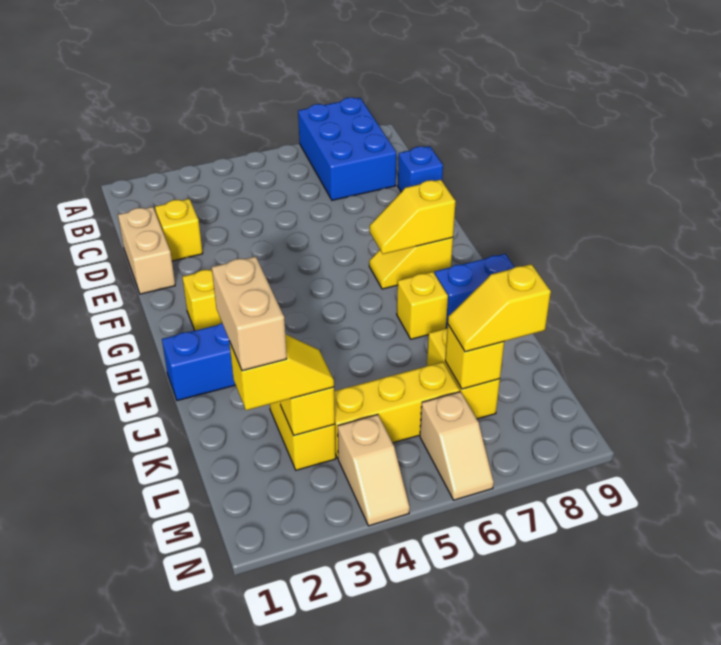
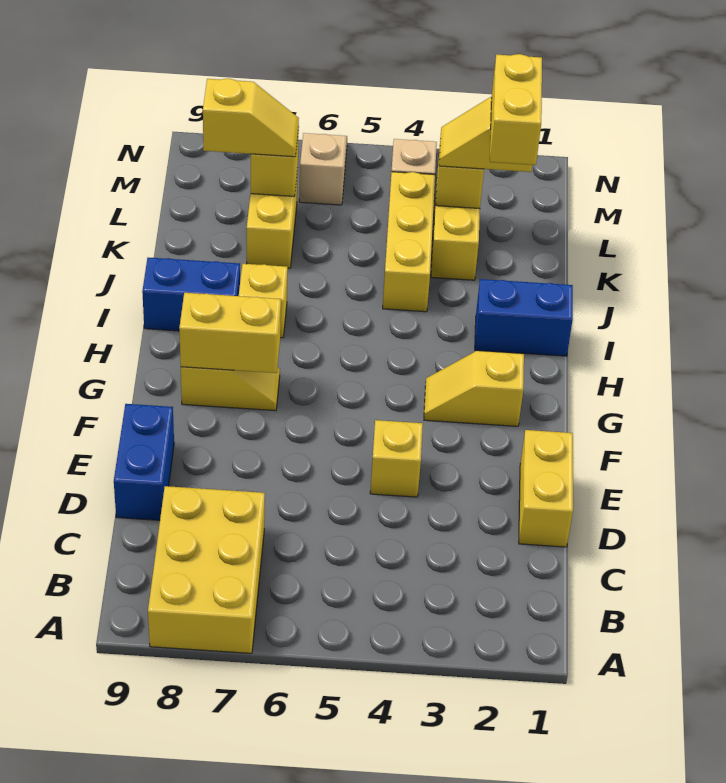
blue 2x3 brick [298,97,396,200] -> yellow 2x3 brick [148,486,265,653]
tan 1x2 brick [118,207,175,294] -> yellow 1x2 brick [519,430,573,547]
yellow 1x1 brick [155,199,203,261] -> yellow 1x1 brick moved to [370,420,423,497]
blue 1x1 brick [398,146,443,192] -> blue 1x2 brick [114,404,174,520]
yellow 1x2 slope [370,180,456,254] -> yellow 1x2 brick [179,293,281,373]
tan 1x2 brick [212,256,287,371] -> yellow 1x2 brick [490,54,542,165]
yellow 1x3 brick [334,362,460,458] -> yellow 1x3 brick turned to [383,172,435,312]

